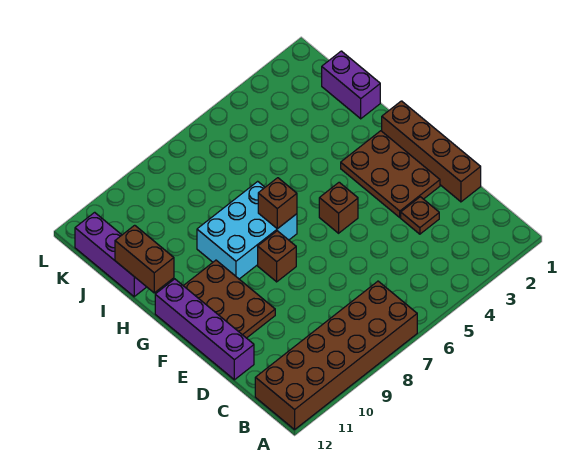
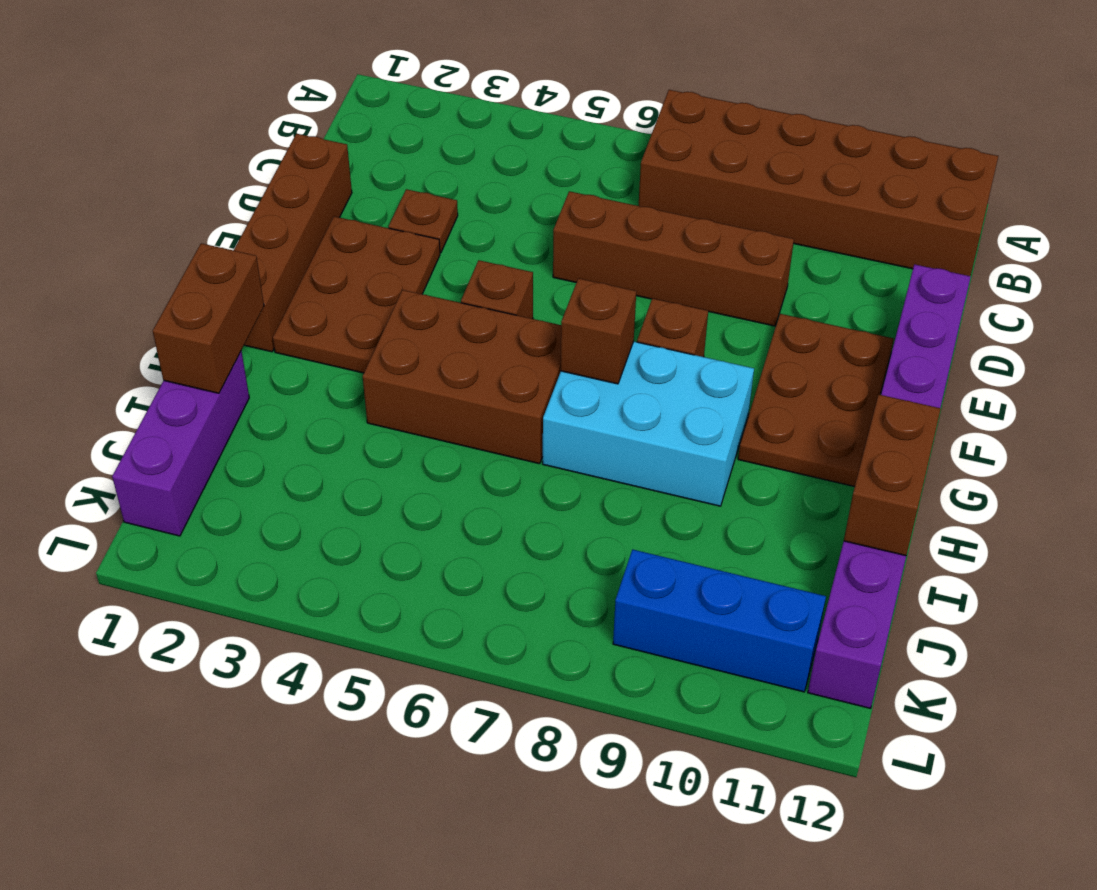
none -> brown 1x4 brick [553,191,794,326]
none -> brown 2x3 brick [363,290,561,464]
none -> brown 1x2 brick [153,243,264,393]
purple 1x2 brick [322,51,380,119] -> purple 1x3 brick [112,351,249,536]
none -> blue 1x3 brick [613,550,826,692]

